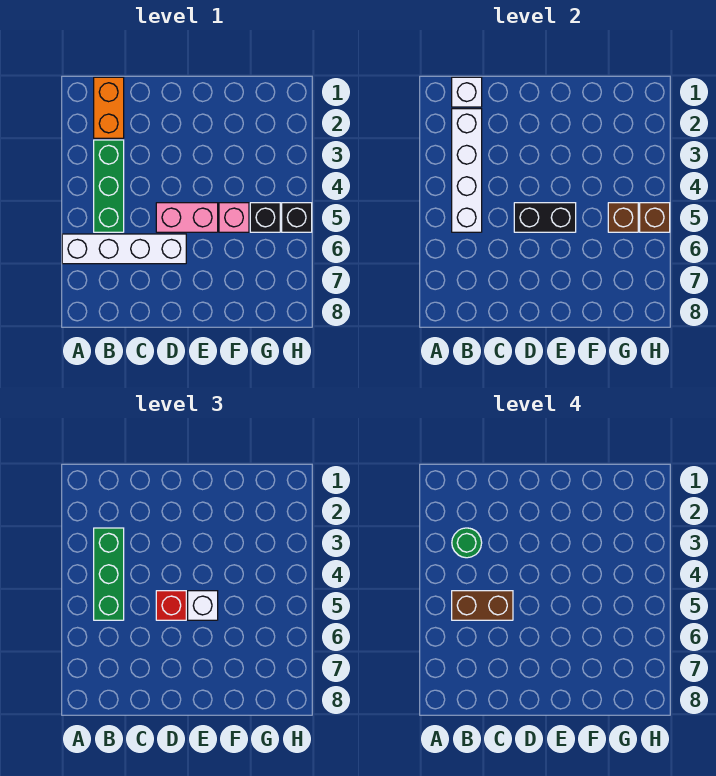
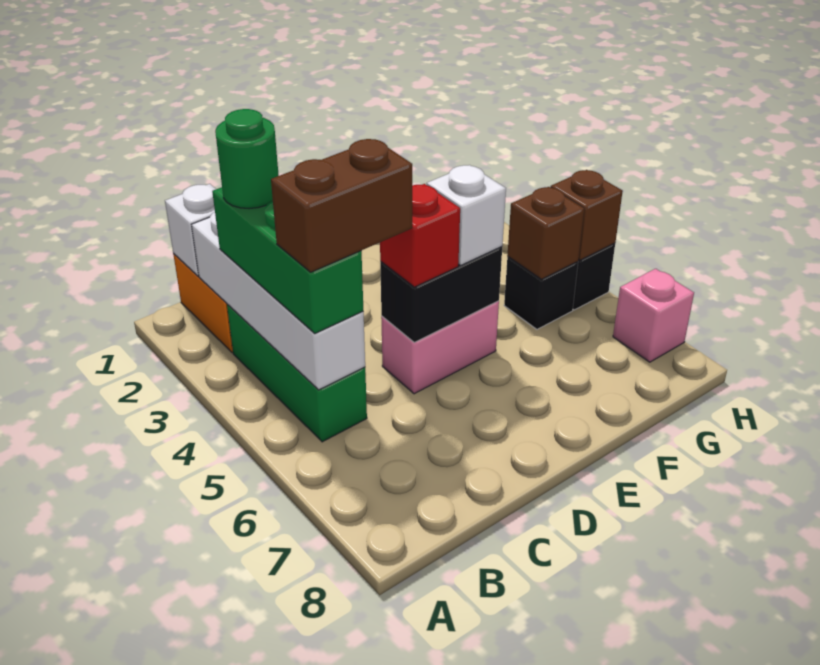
white 1x4 brick [62,234,186,264] -> none
pink 1x1 brick [219,203,249,232] -> pink 1x1 brick moved to [613,269,694,362]

